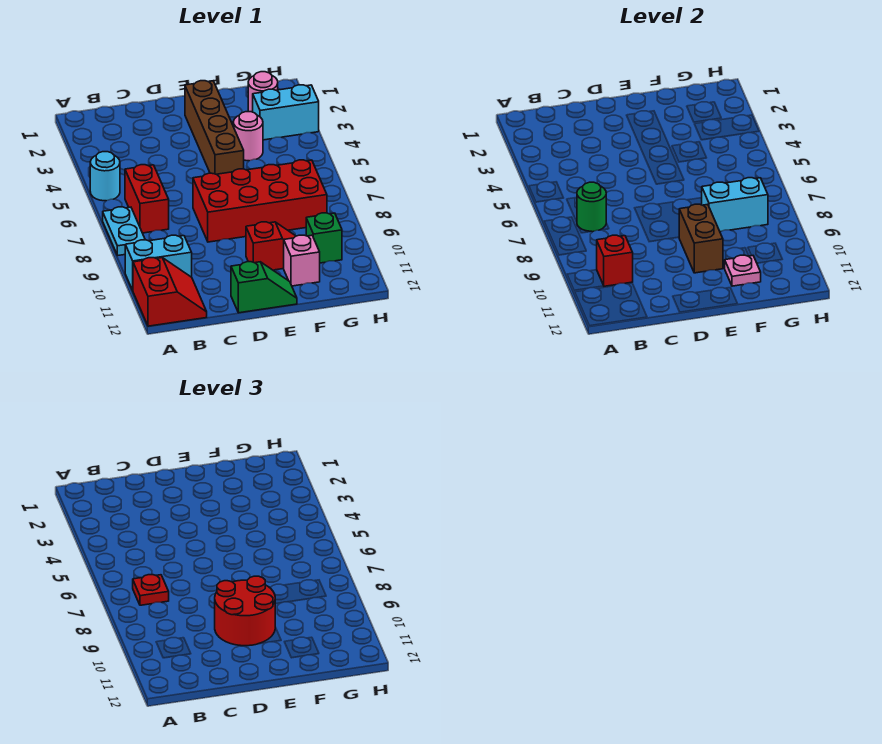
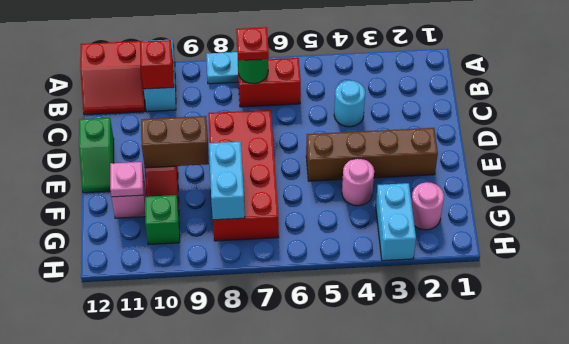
cyan 1x1 round brick [90,152,120,201] -> cyan 1x1 round brick moved to [334,80,365,127]
red 2x2 round brick [215,576,275,646] -> none

